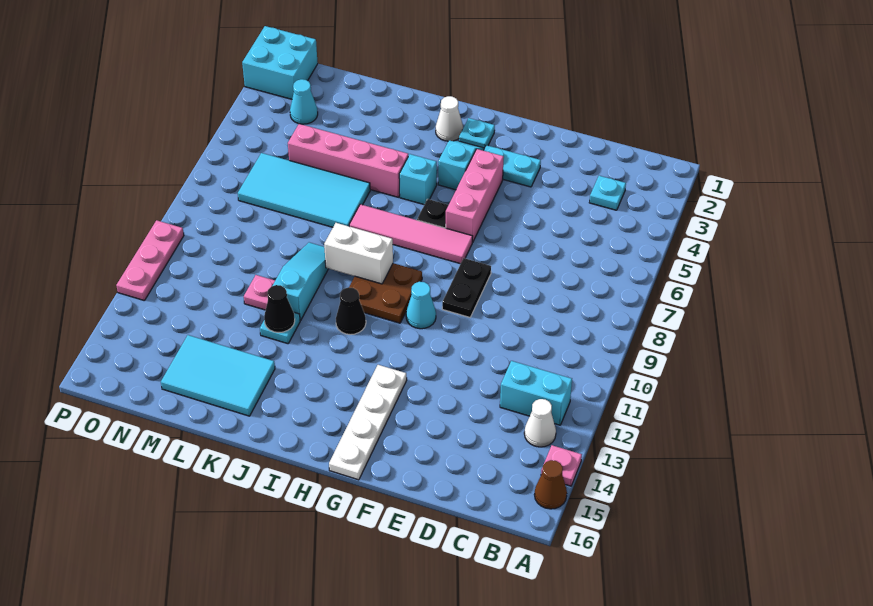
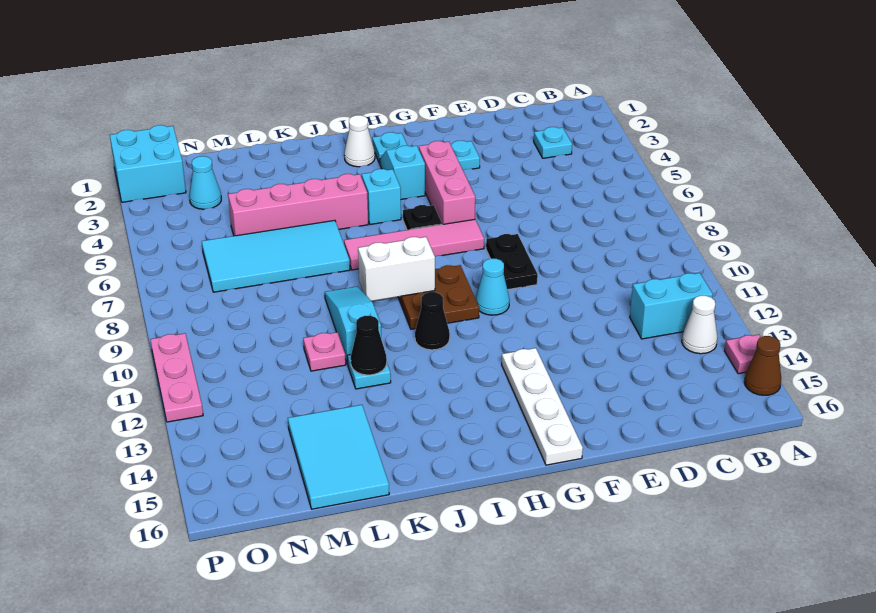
cyan 2x3 tile [161,335,275,416] -> cyan 2x3 tile turned to [288,405,389,509]

